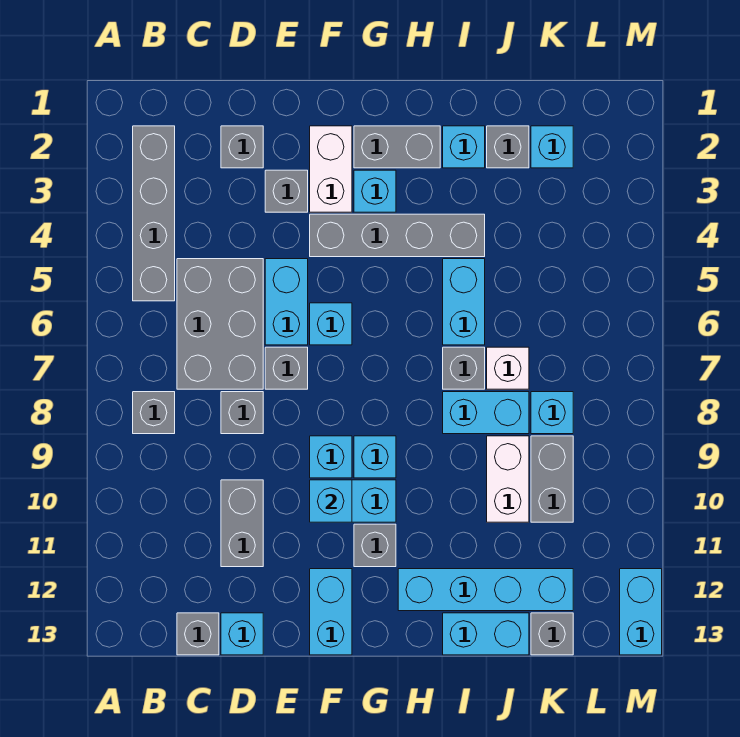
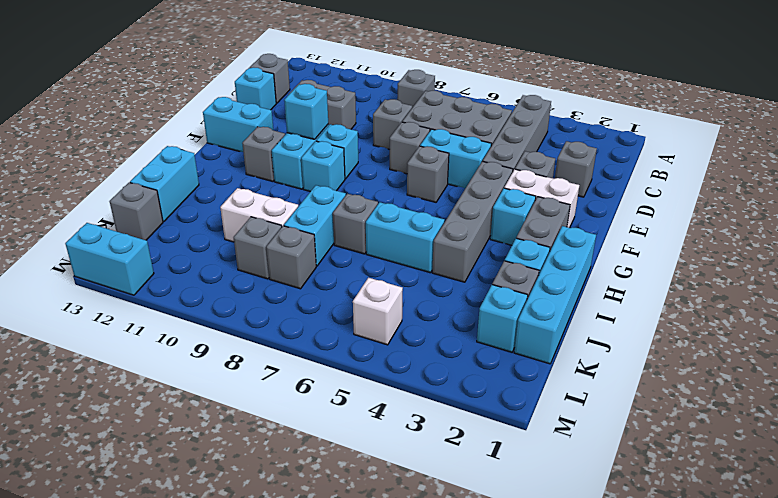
grey 1x4 brick [133,126,175,301] -> grey 1x4 brick turned to [483,95,551,171]
cyan 1x1 brick [310,303,352,345] -> grey 1x1 brick [407,146,449,202]
cyan 1x4 brick [398,569,573,611] -> cyan 1x4 brick moved to [514,226,596,364]
white 1x1 brick [487,347,529,389] -> white 1x1 brick moved to [353,278,403,345]
cyan 1x1 brick [531,392,573,434] -> grey 1x1 brick [266,226,316,289]
grey 1x2 brick [531,436,573,522] -> grey 1x1 brick [234,217,282,279]

